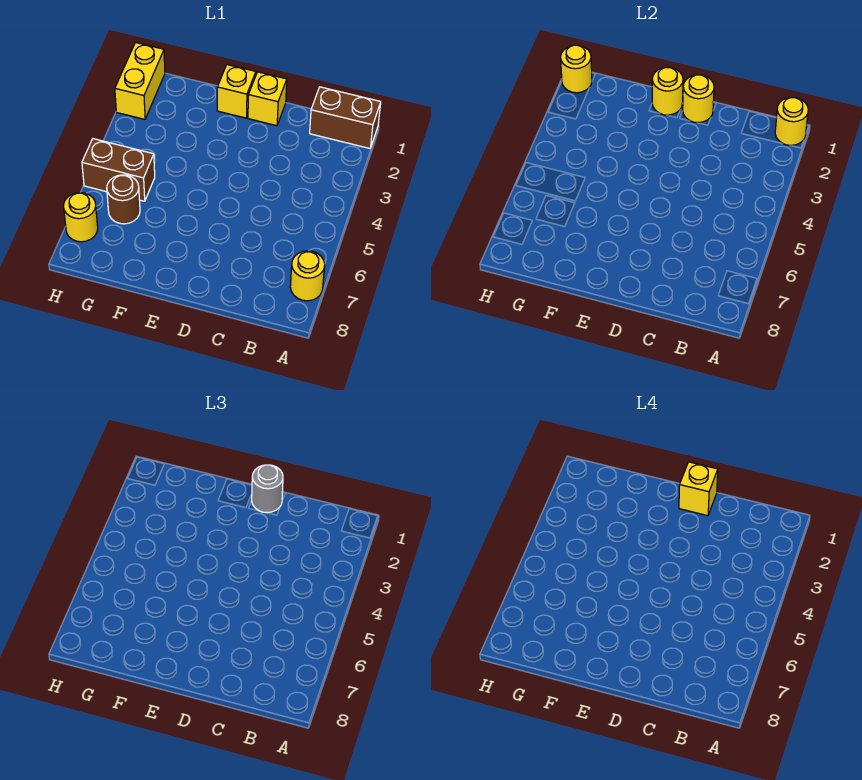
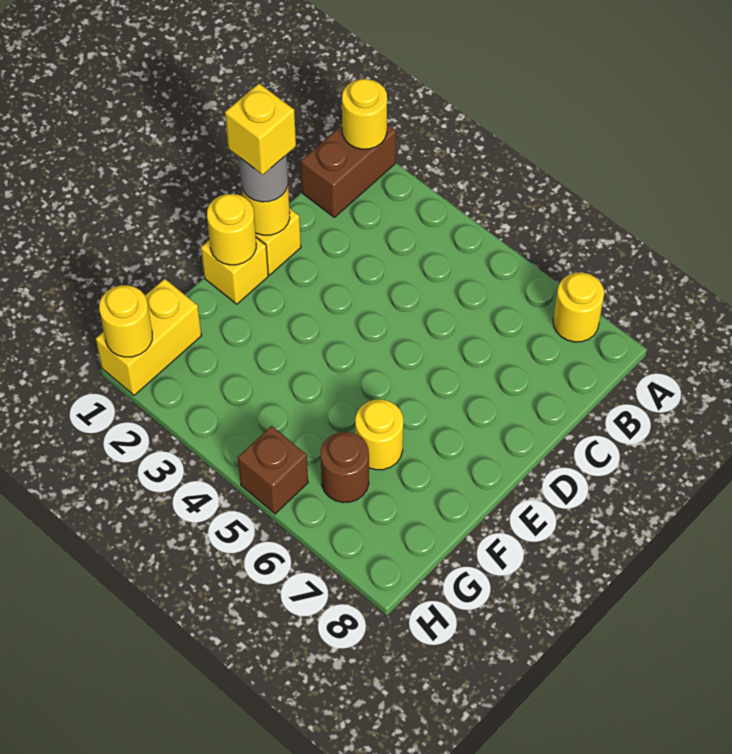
brown 1x2 brick [82,139,155,201] -> brown 1x1 brick [238,426,308,514]
yellow 1x2 brick [115,43,165,119] -> yellow 1x2 brick turned to [96,279,202,395]
yellow 1x1 round brick [63,193,98,242] -> yellow 1x1 round brick moved to [355,399,403,470]

